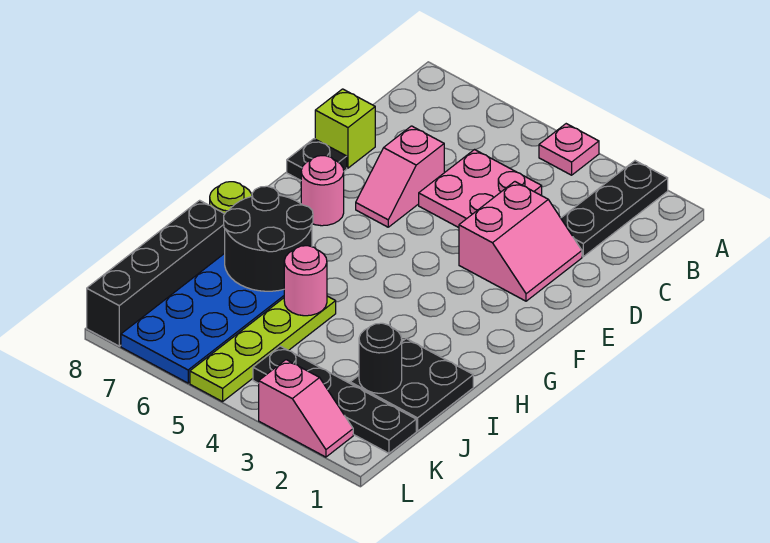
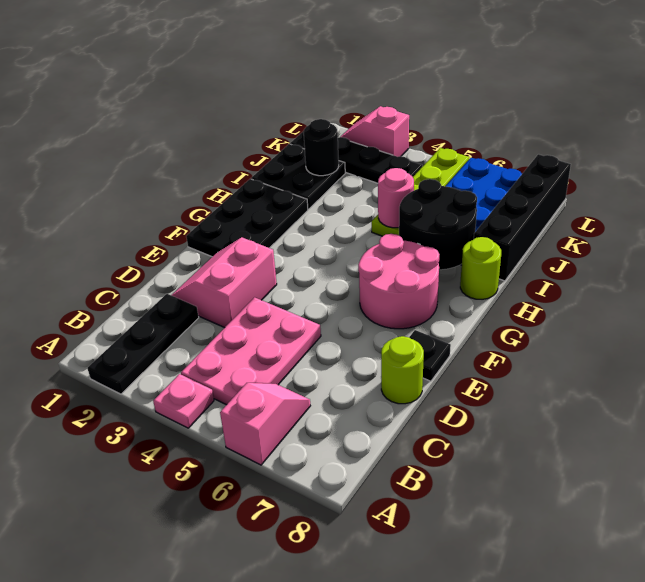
pink 2x2 plate [419,150,542,228] -> pink 2x3 plate [181,297,321,405]
pink 1x2 slope [356,126,444,227] -> pink 1x2 slope moved to [220,383,310,465]
lime 1x1 brick [315,89,375,168] -> lime 1x1 round brick [381,336,424,404]
none -> black 2x3 plate [186,179,308,257]
pink 1x1 round brick [301,156,344,226] -> pink 2x2 round brick [358,234,440,329]

